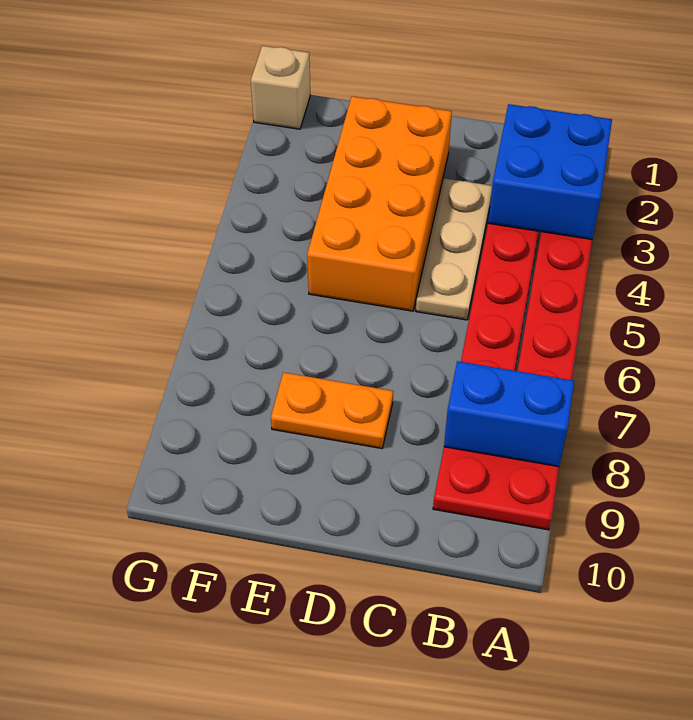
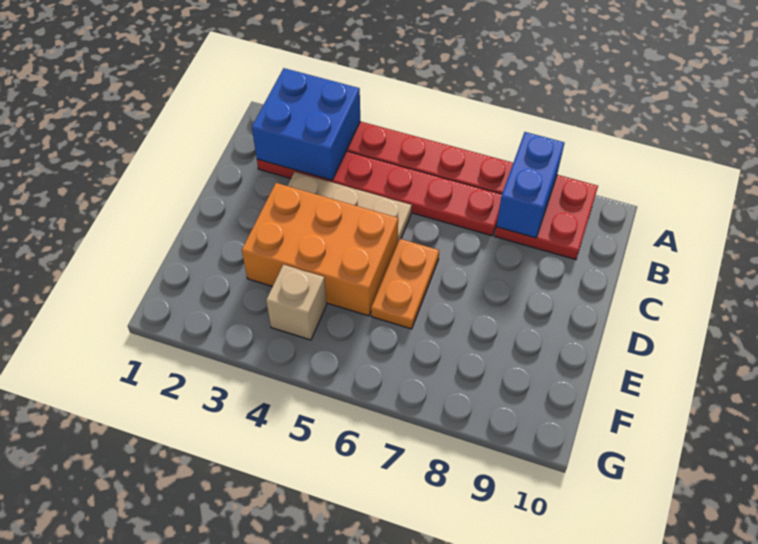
orange 2x4 brick [307,96,452,311] -> orange 2x3 brick [242,183,398,316]
orange 1x2 plate [271,372,393,448] -> orange 1x2 plate moved to [371,239,439,329]
tan 1x1 brick [251,46,310,129] -> tan 1x1 brick moved to [266,265,327,340]

